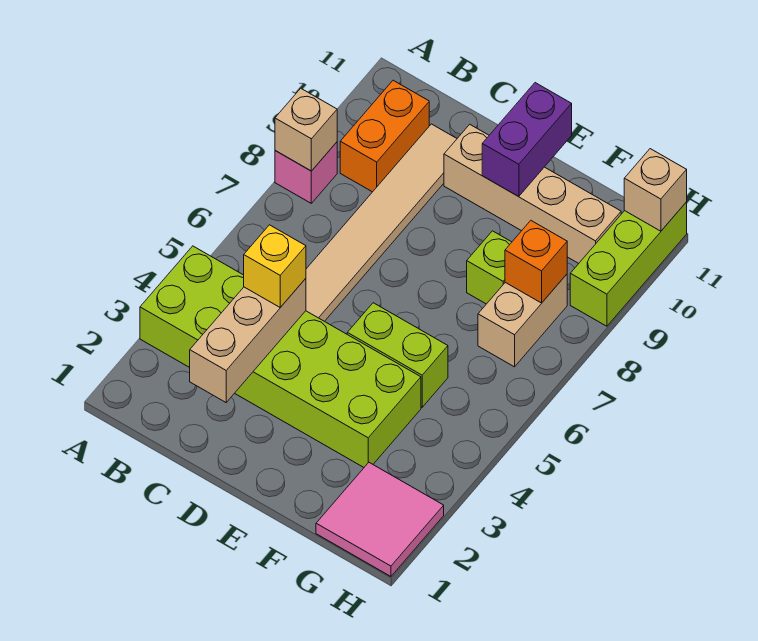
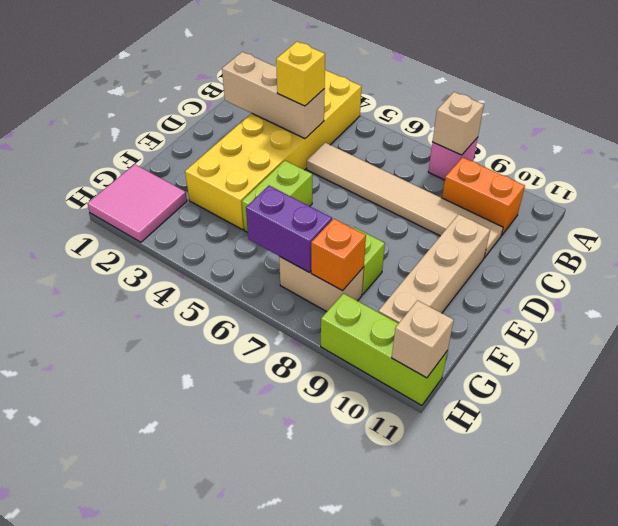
lime 2x6 brick [140,246,421,467] -> yellow 2x6 brick [185,70,362,230]
purple 1x2 brick [482,83,572,197] -> purple 1x2 brick moved to [246,186,332,272]

